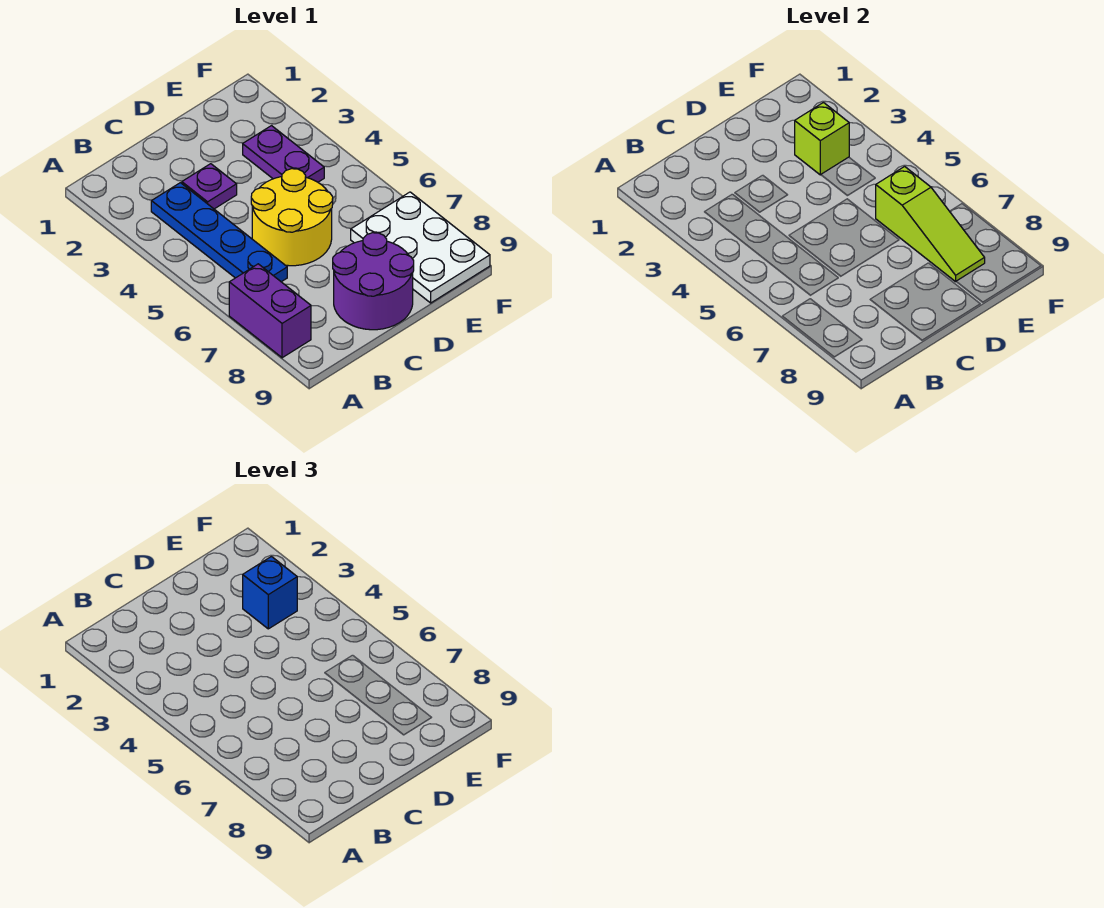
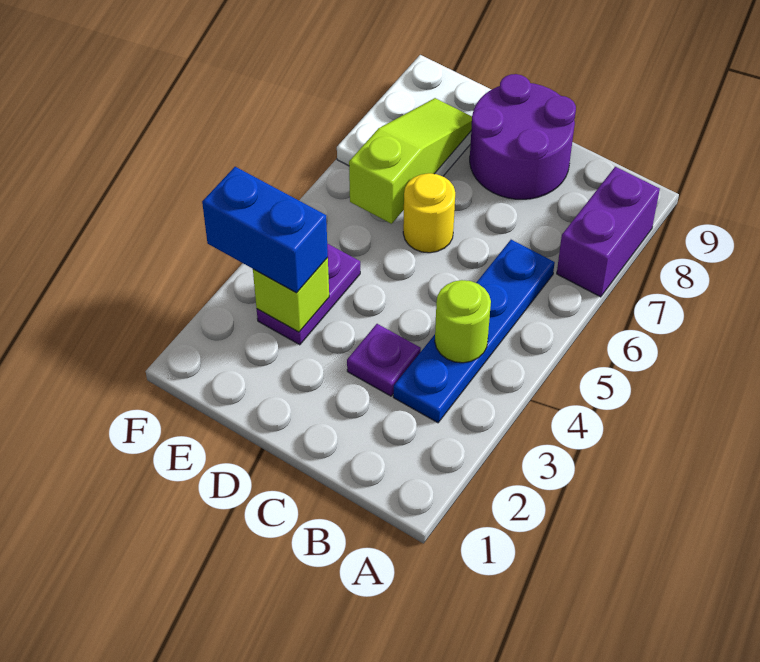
none -> lime 1x1 round brick [435,280,491,363]
yellow 2x2 round brick [251,169,333,266] -> yellow 1x1 round brick [403,173,455,253]
blue 1x1 brick [243,557,297,629] -> blue 1x2 brick [202,167,328,293]

